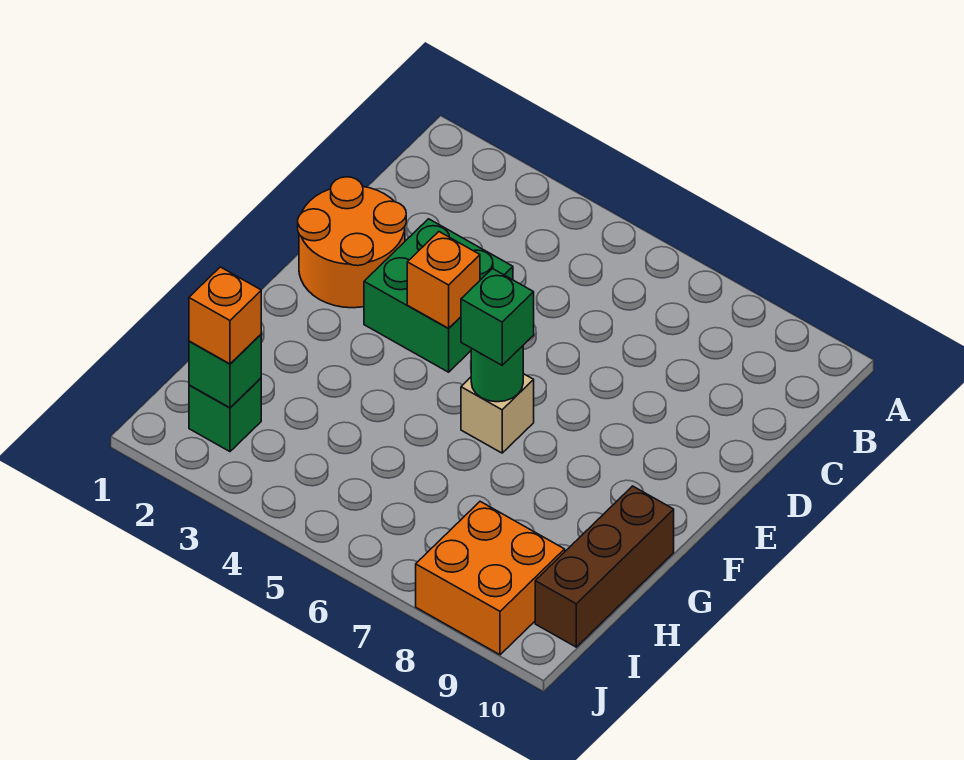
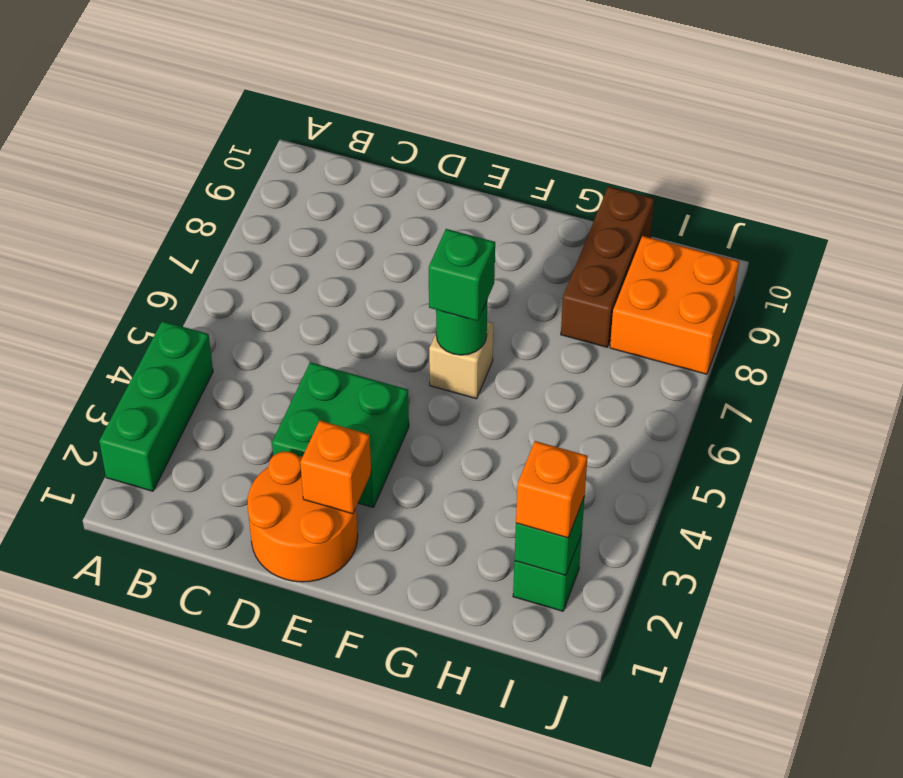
none -> green 1x3 brick [99,321,213,491]
orange 1x1 brick [407,232,480,328] -> orange 1x1 brick moved to [300,421,371,514]
brown 1x3 brick [535,486,674,647] -> brown 1x3 brick turned to [561,186,654,347]

